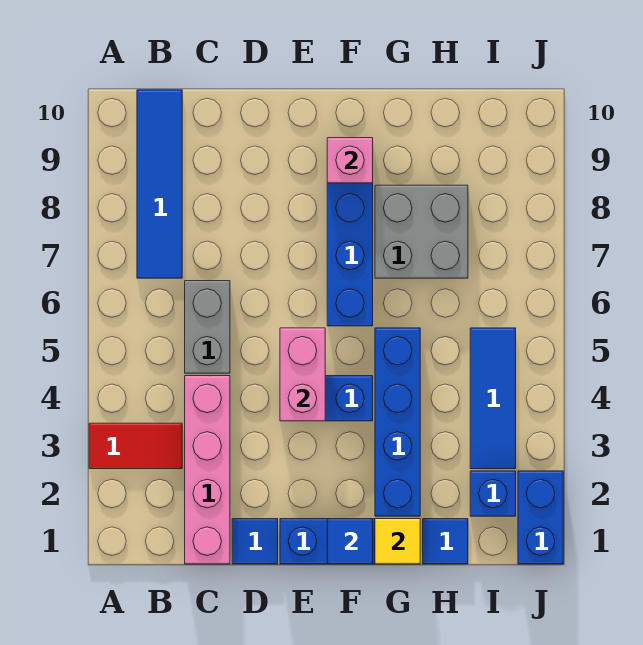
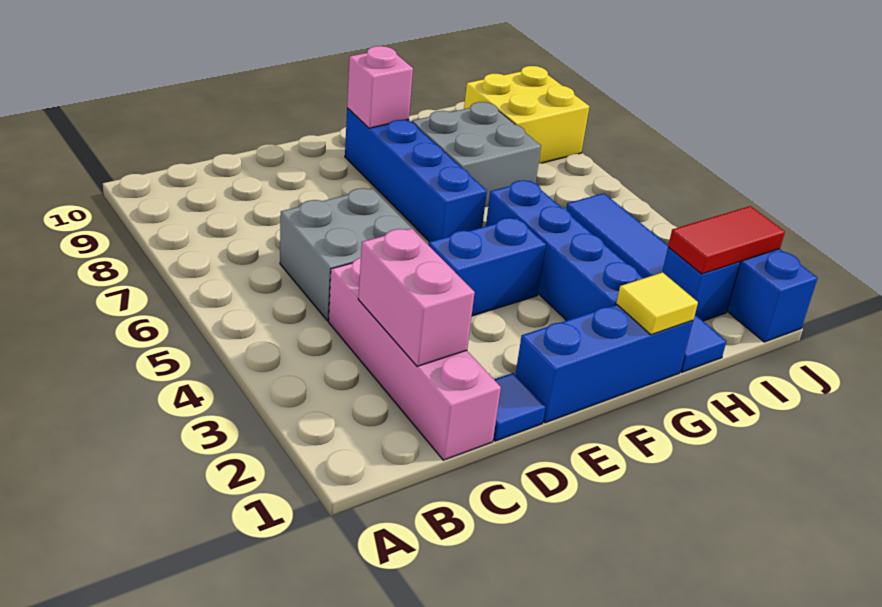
red 1x2 tile [89,423,182,469] -> red 1x2 tile moved to [668,206,785,274]
blue 1x4 tile [137,90,182,278] -> none
grey 1x2 brick [185,281,230,373] -> grey 2x2 brick [280,188,413,321]
pink 1x2 brick [280,328,325,421] -> pink 1x2 brick moved to [358,229,475,366]
blue 1x1 tile [327,519,373,564] -> none
none -> yellow 2x2 brick [464,66,589,163]

